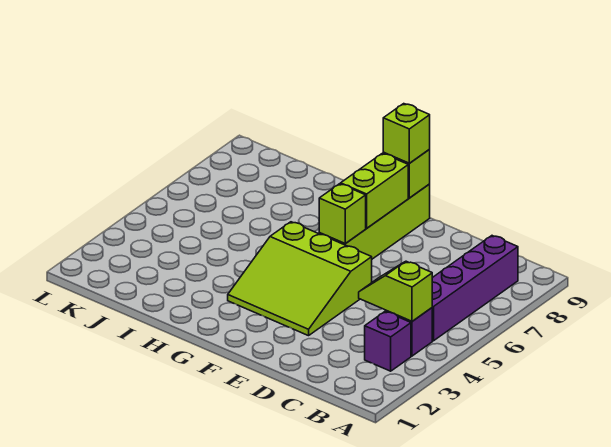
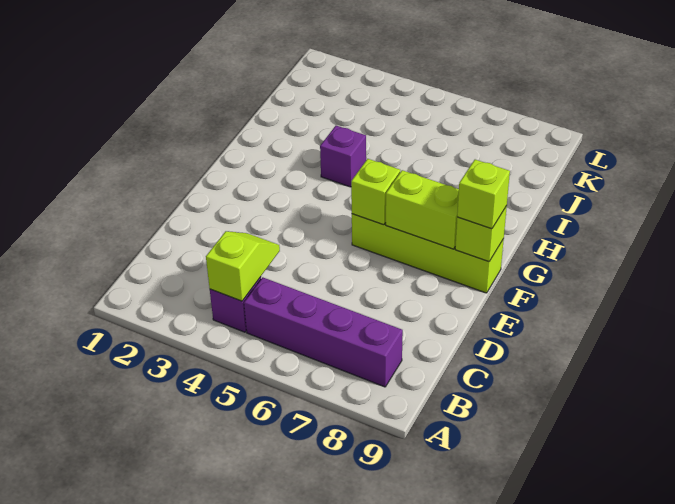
purple 1x1 brick [365,312,411,371] -> purple 1x1 brick moved to [320,126,366,187]
lime 3x3 slope [228,222,372,336] -> none

